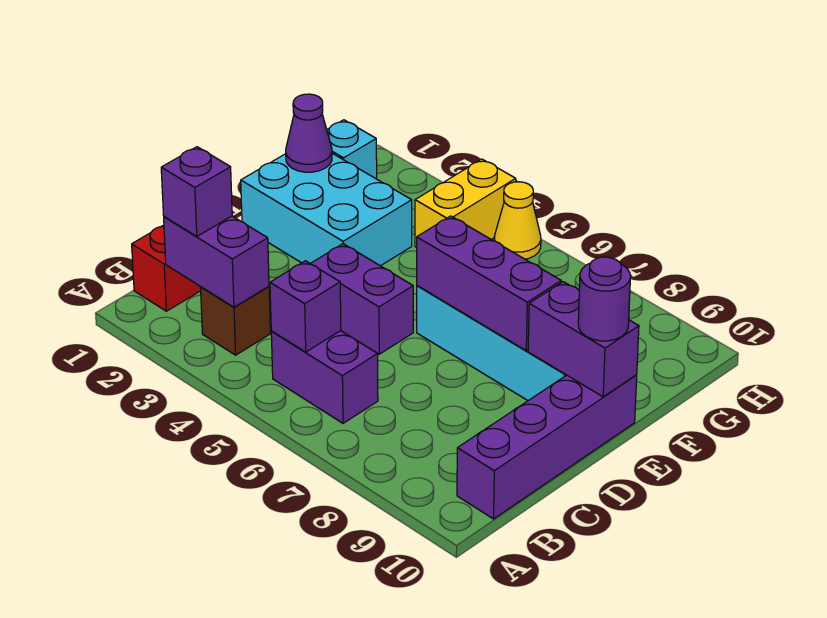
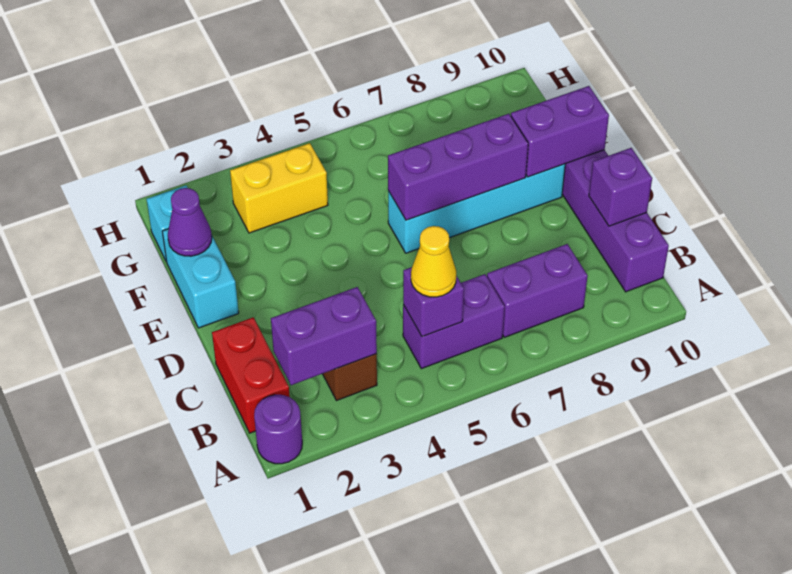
purple 1x1 brick [161,147,232,236] -> purple 1x1 brick moved to [589,148,652,226]
purple 1x2 brick [311,244,413,354] -> purple 1x2 brick moved to [487,244,588,337]
cyan 2x3 brick [241,153,412,266] -> cyan 1x2 brick [162,229,239,328]
purple 1x1 round brick [578,257,630,341] -> purple 1x1 round brick moved to [254,395,302,464]
yellow 1x2 brick [415,159,516,247] -> yellow 1x2 brick turned to [230,143,328,233]
yellow 1x1 cone [494,182,541,259] -> yellow 1x1 cone moved to [411,226,456,297]

